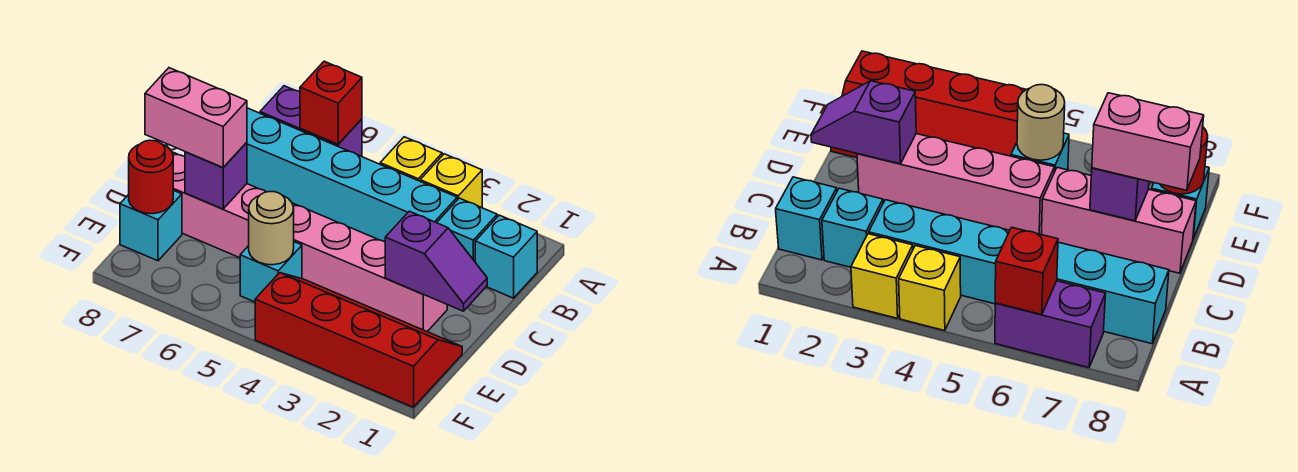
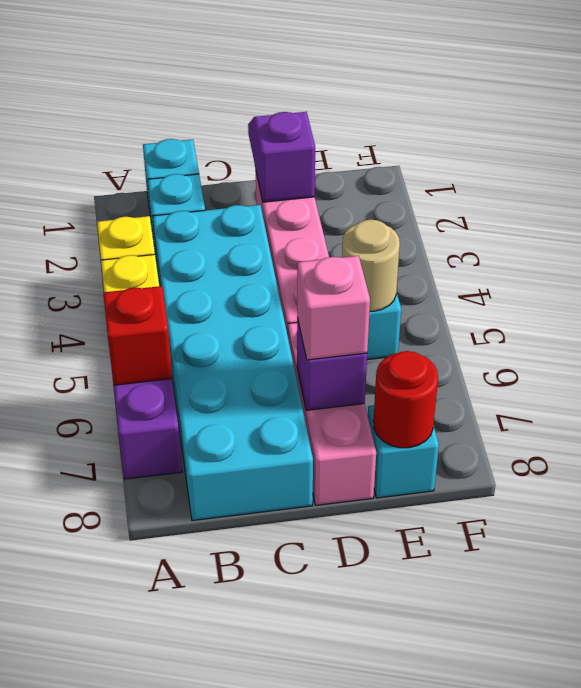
cyan 1x6 brick [247,108,457,242] -> cyan 2x6 brick [153,205,313,521]
pink 1x2 brick [145,68,247,167] -> pink 1x1 brick [297,256,370,360]
red 2x4 slope [255,273,462,407] -> none

